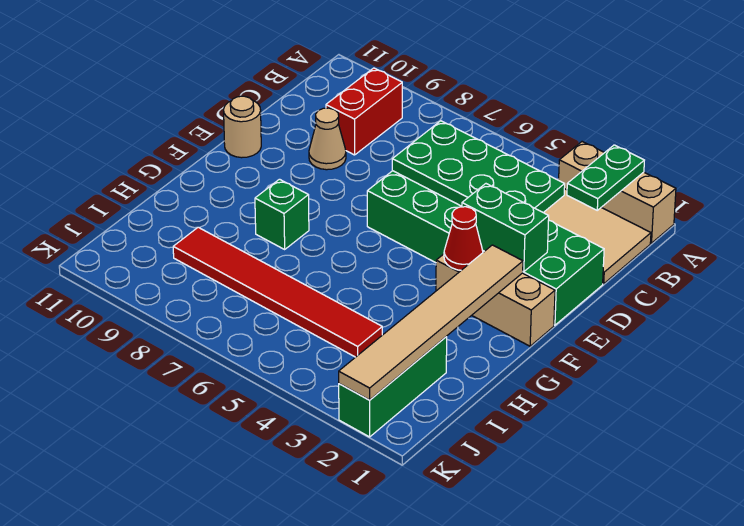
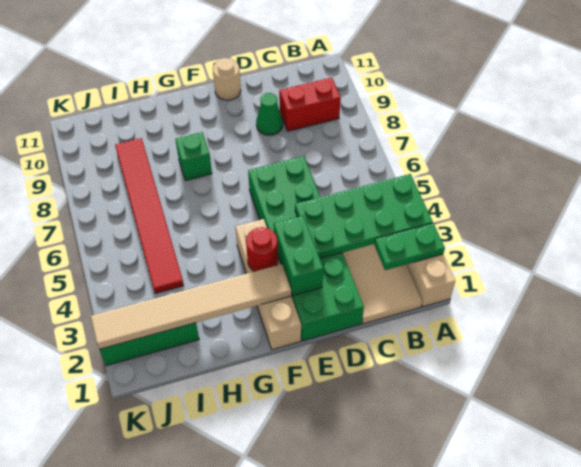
green 2x4 plate [392,121,565,213] -> green 2x4 plate turned to [295,174,433,259]
tan 1x1 cone [309,108,346,170] -> green 1x1 cone [256,93,283,135]
tan 1x3 brick [436,254,555,346] -> tan 1x4 brick [235,219,301,350]
red 1x1 cone [444,207,483,270] -> red 1x1 round brick [246,227,278,272]

